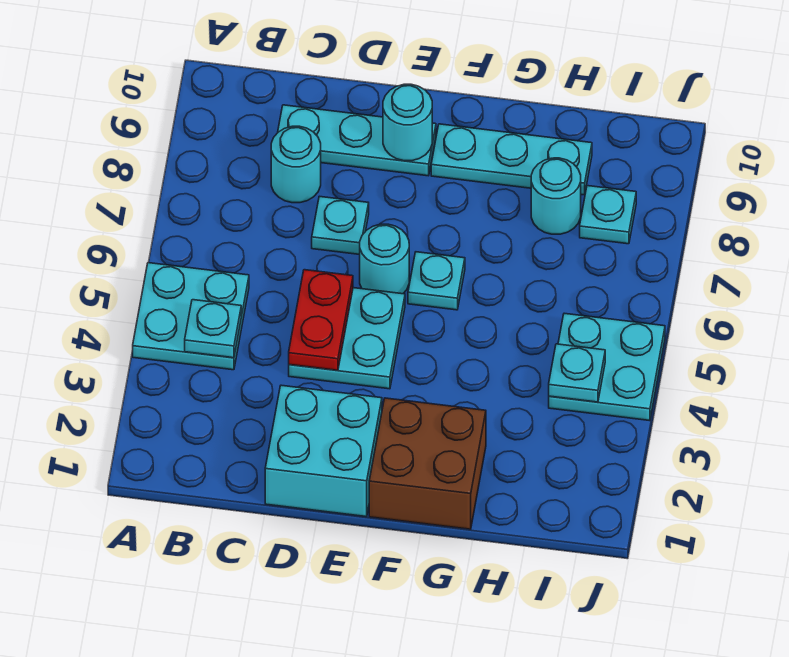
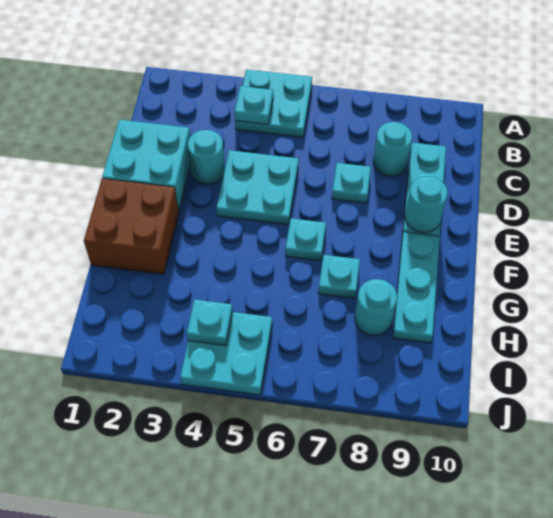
red 1x2 plate [289,270,353,370] -> none
cyan 1x1 round brick [360,224,409,294] -> cyan 1x1 round brick moved to [188,130,225,184]
cyan 1x1 plate [580,186,636,244] -> cyan 1x1 plate moved to [318,255,360,298]

